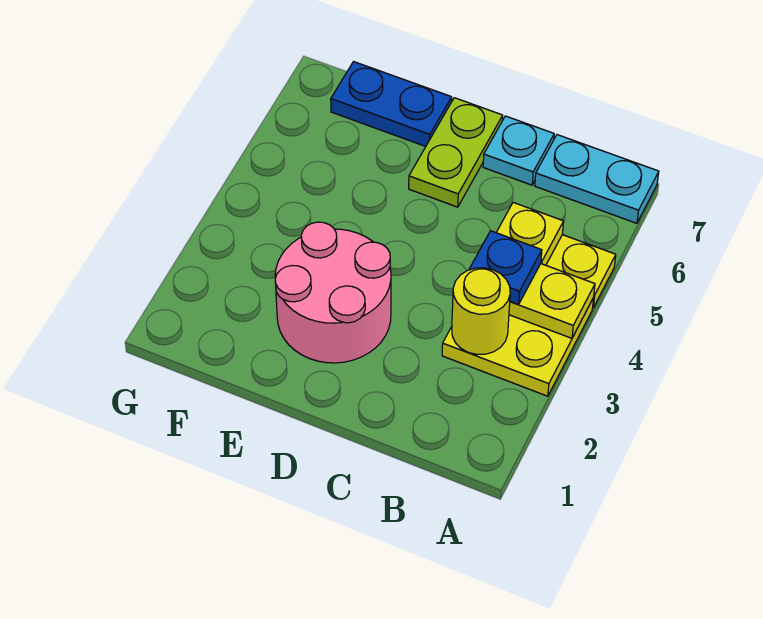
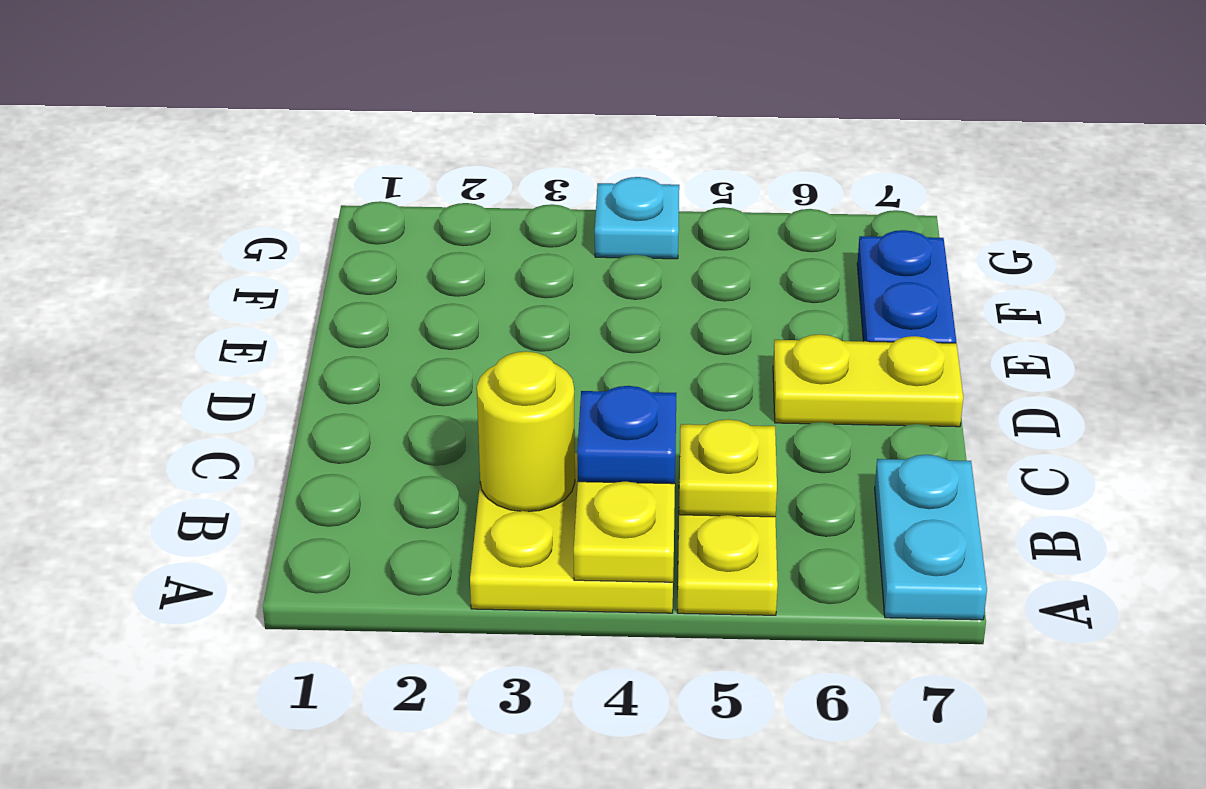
cyan 1x1 plate [483,116,554,185] -> cyan 1x1 plate moved to [595,177,679,259]
pink 2x2 round brick [275,222,391,363] -> none
lime 1x2 plate [409,98,503,207] -> yellow 1x2 plate [773,334,963,427]

